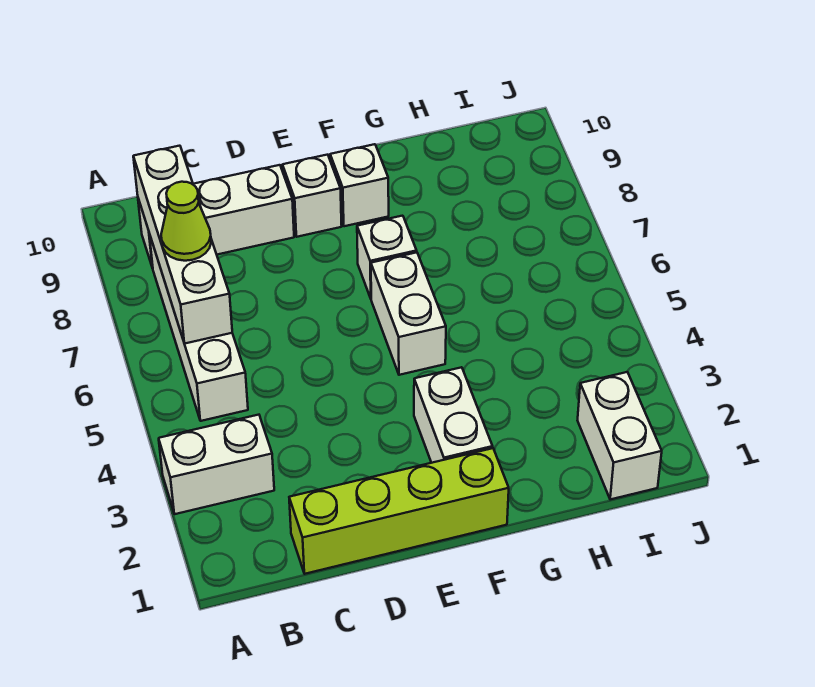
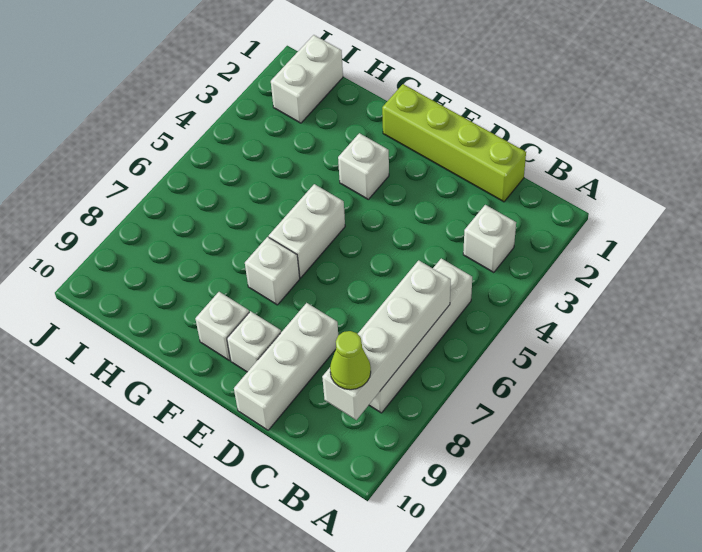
white 1x2 brick [159,415,274,514] -> white 1x1 brick [463,205,516,273]
lime 1x1 cone [161,182,211,261] -> lime 1x1 cone moved to [330,331,371,390]
white 1x3 brick [138,165,294,268] -> white 1x3 brick turned to [234,303,338,430]
white 1x2 brick [414,367,493,463] -> white 1x1 brick [338,133,389,199]

